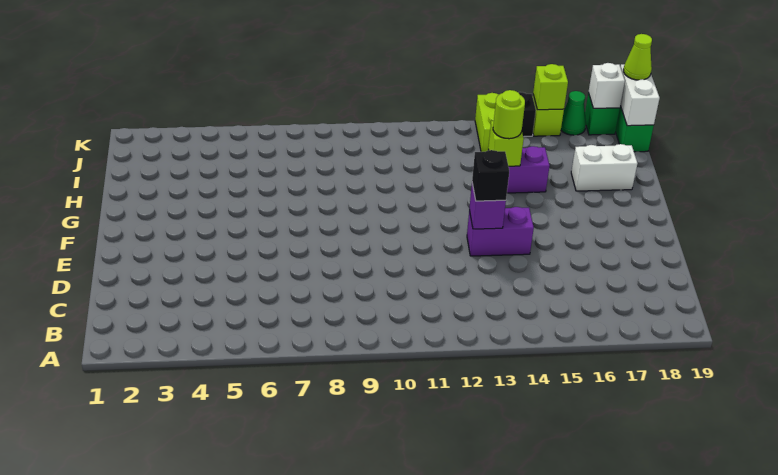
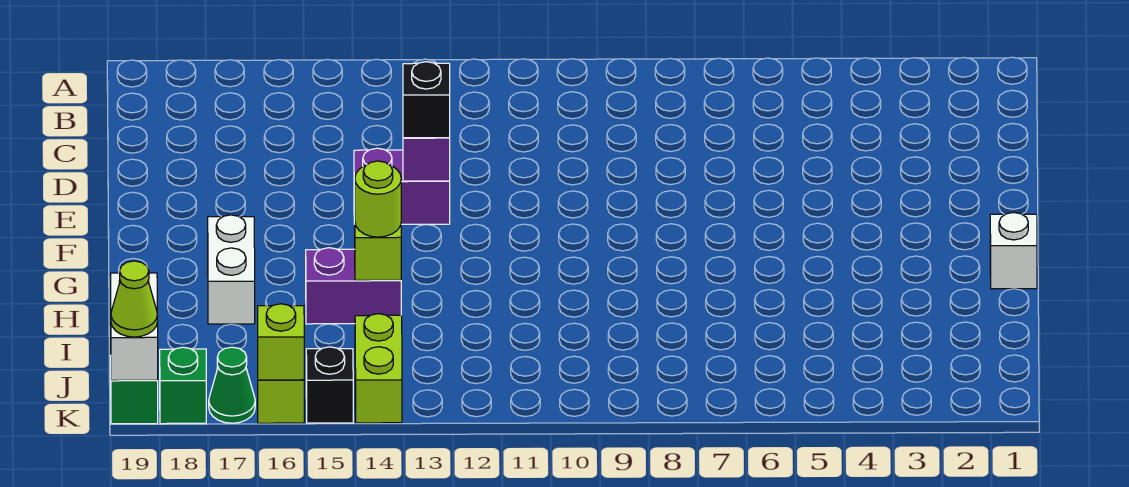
white 1x2 brick [571,144,637,191] -> white 1x2 brick turned to [208,215,255,324]
white 1x1 brick [588,63,625,108] -> white 1x1 brick moved to [990,212,1037,289]

